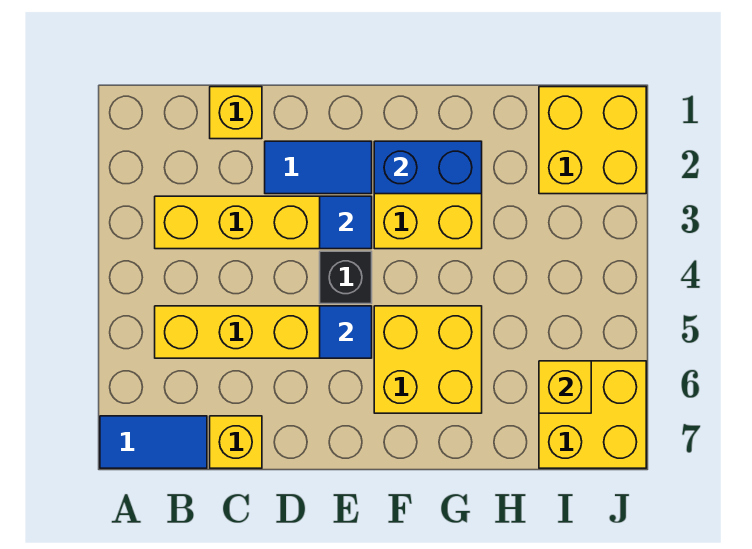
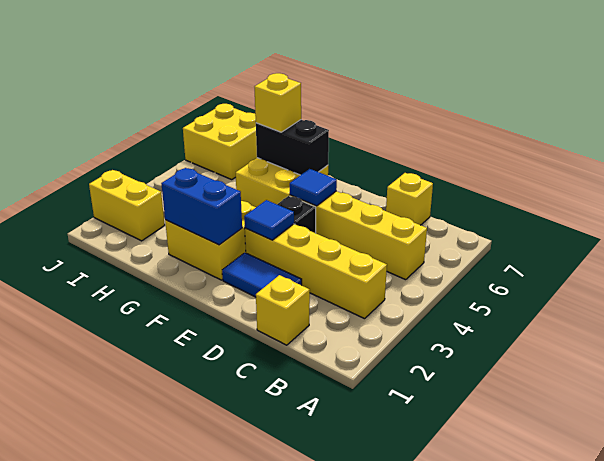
blue 1x2 tile [100,416,207,468] -> none
none -> black 1x2 brick [256,120,329,175]
yellow 2x2 brick [539,87,646,194] -> yellow 1x2 brick [89,170,165,241]
yellow 1x1 brick [539,361,591,413] -> yellow 1x1 brick moved to [254,73,301,132]

